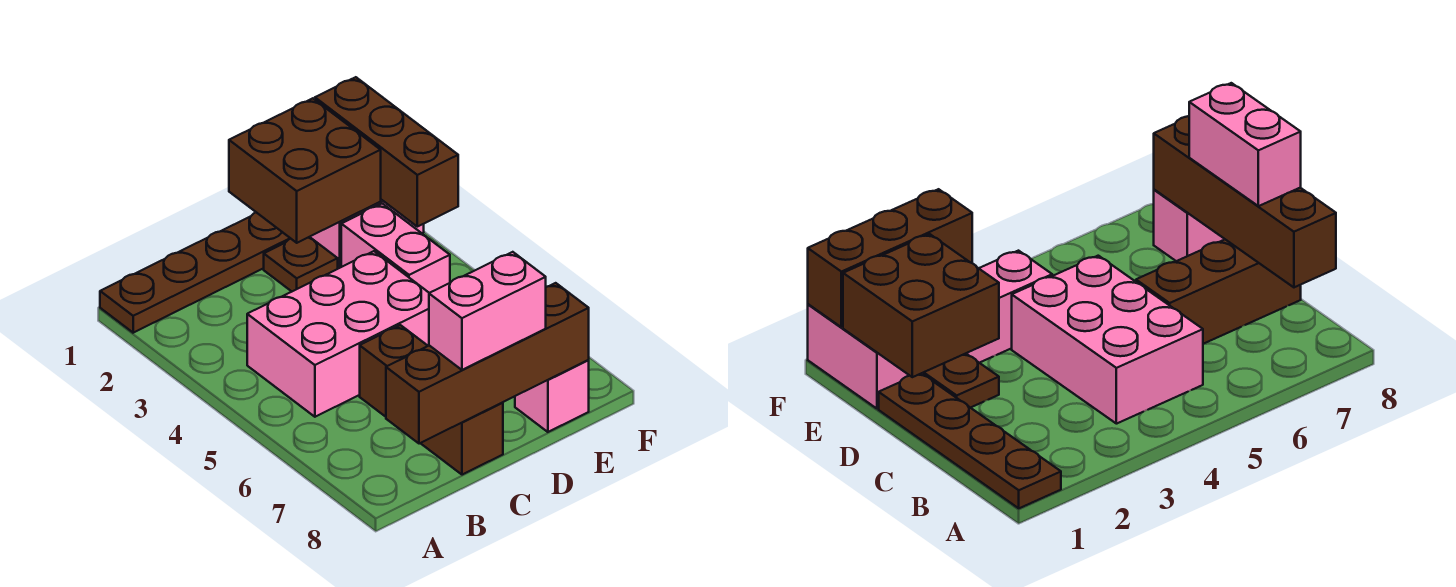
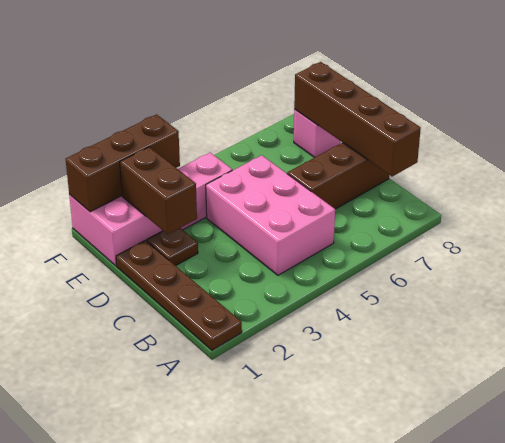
pink 1x2 brick [429,252,546,370] -> none
brown 2x2 brick [229,98,381,243] -> brown 1x2 brick [120,147,197,234]

